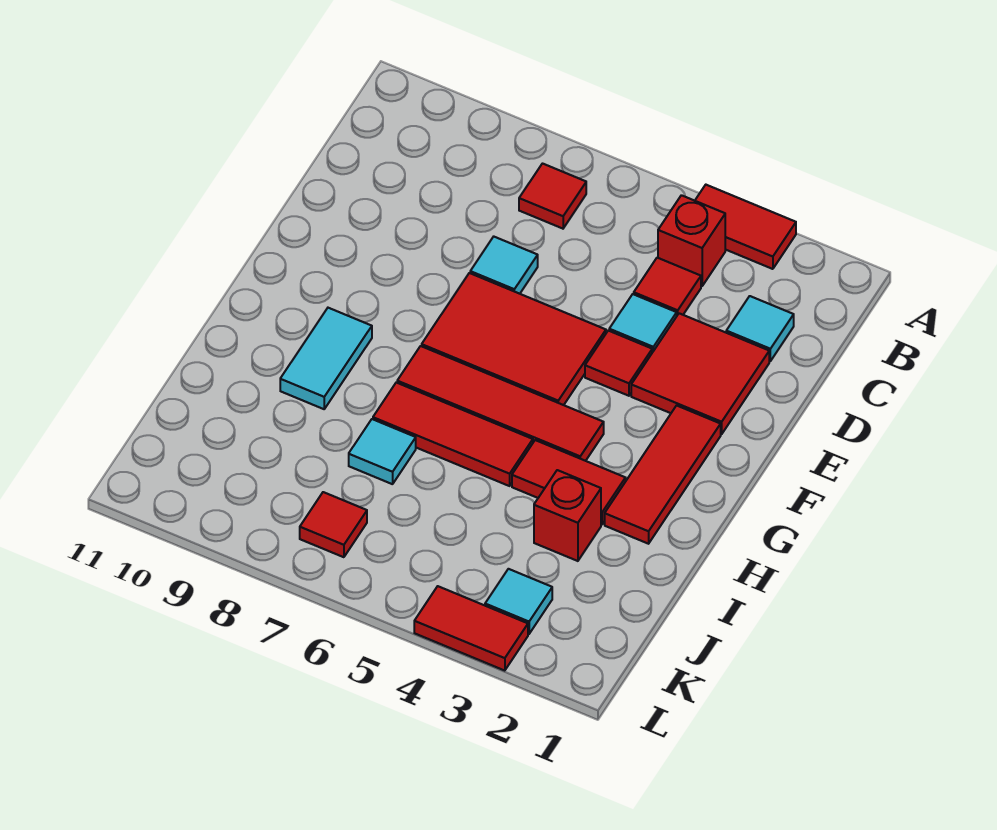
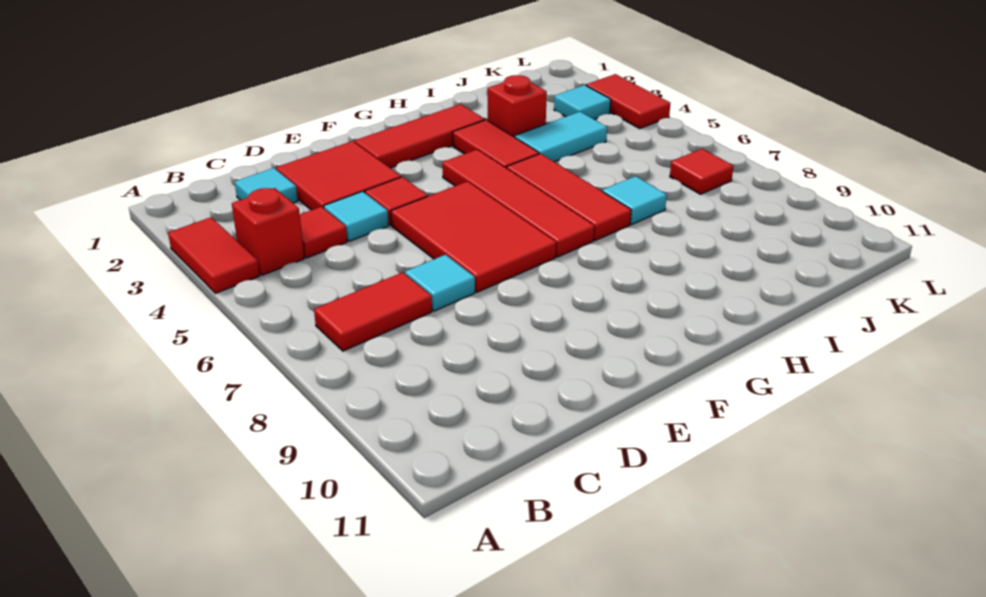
red 1x1 tile [519,164,586,229] -> red 1x2 tile [314,272,432,351]
cyan 1x2 tile [280,308,372,409] -> cyan 1x2 tile moved to [514,112,607,162]

